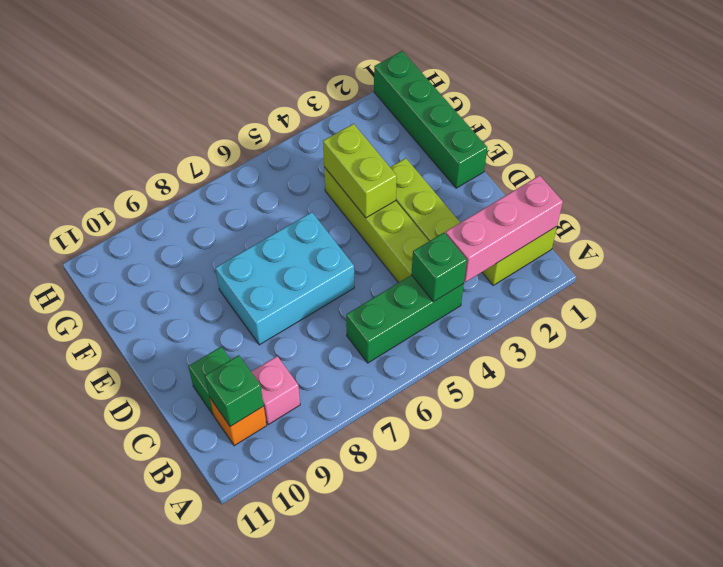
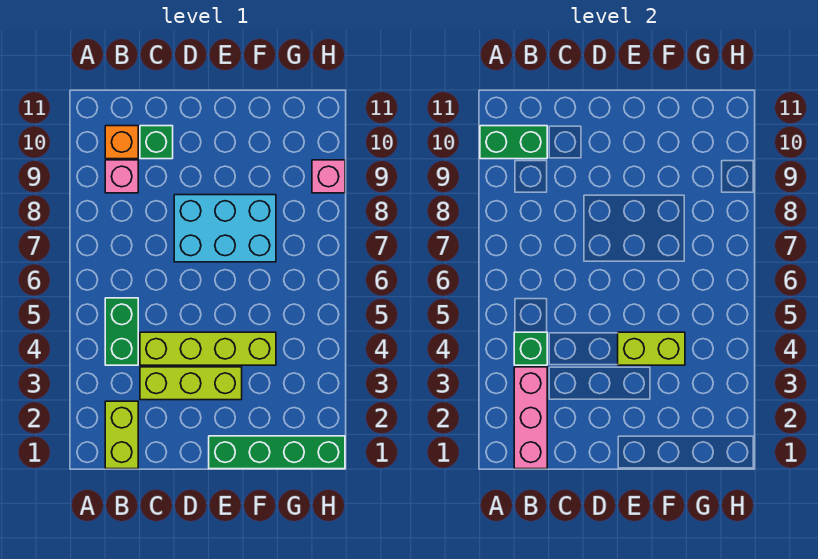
green 1x3 brick [346,275,464,363] -> green 1x2 brick [105,298,138,365]
green 1x1 brick [205,355,264,427] -> green 1x2 brick [480,126,547,159]
cyan 2x3 brick [215,212,354,345] -> cyan 2x3 brick turned to [174,195,276,262]
none -> pink 1x1 brick [312,160,345,193]

